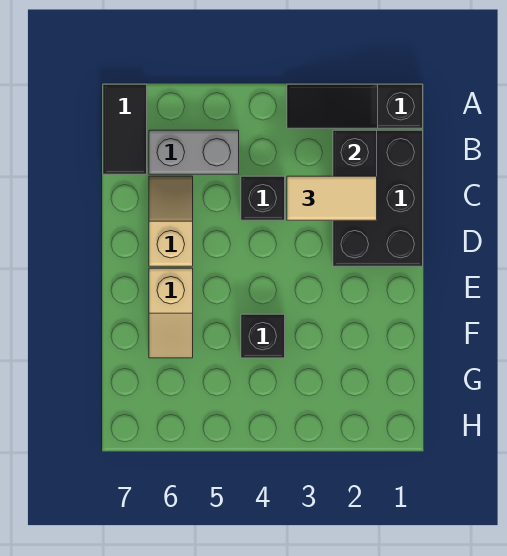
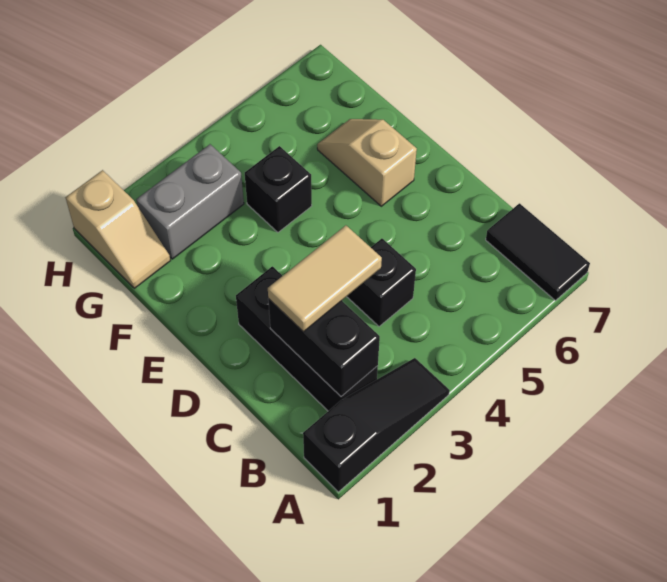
black 2x3 brick [333,130,423,266] -> black 1x3 brick [236,266,378,411]
grey 1x2 brick [149,130,239,174] -> grey 1x2 brick moved to [136,144,244,259]
tan 1x2 slope [149,176,193,266] -> tan 1x2 slope moved to [66,170,170,288]

